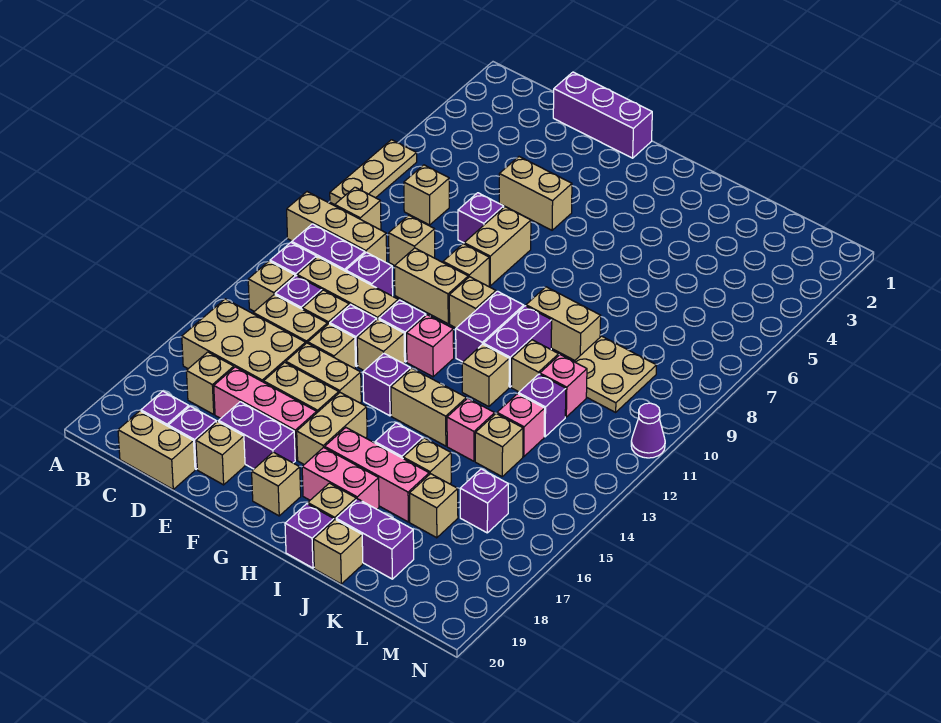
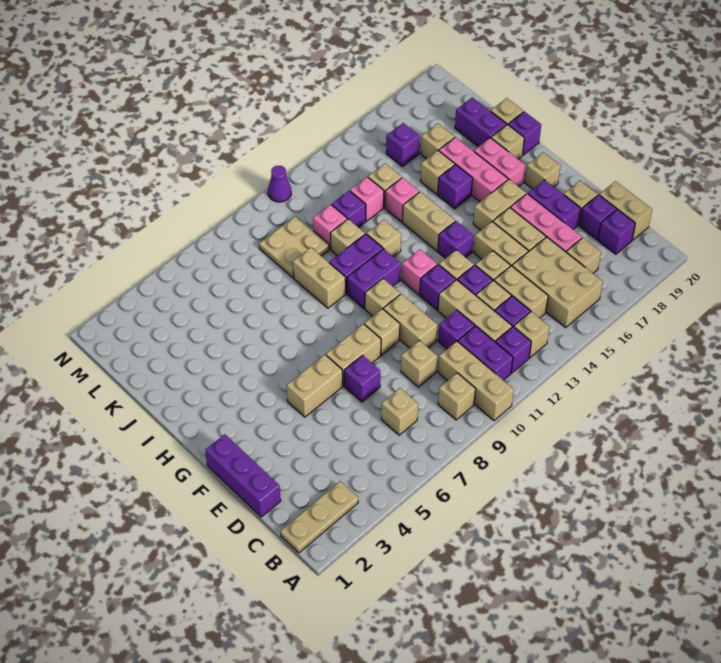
tan 1x3 plate [330,140,417,205] -> tan 1x3 plate moved to [280,481,358,553]
tan 1x2 brick [499,157,572,230] -> tan 1x2 brick turned to [287,355,343,417]

